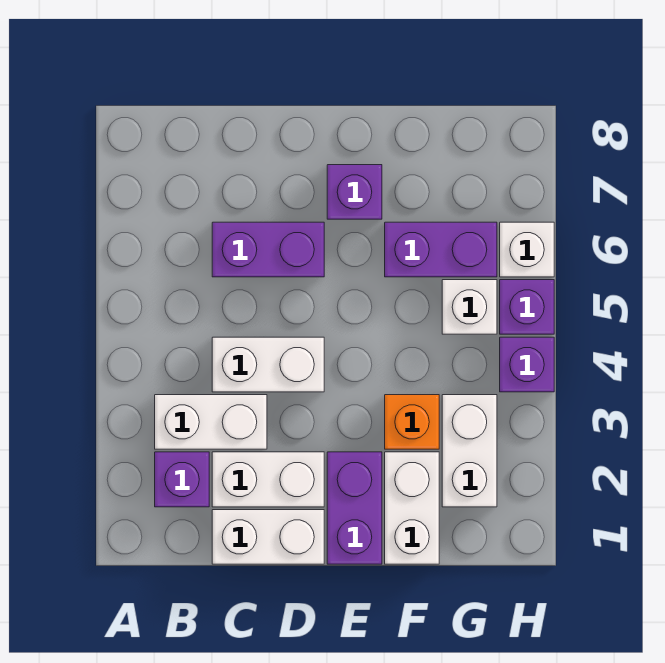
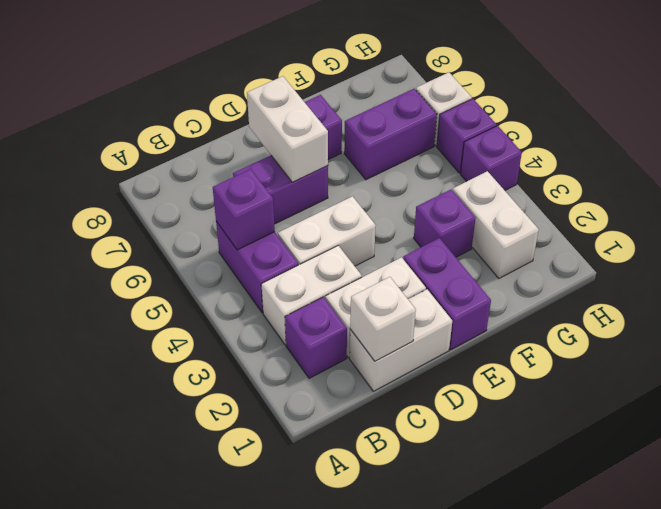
none -> purple 1x2 brick [216,222,298,313]
none -> purple 1x1 brick [213,169,275,250]
white 1x2 brick [385,452,439,564] -> white 1x2 brick moved to [247,76,328,182]
orange 1x1 brick [385,395,439,449] -> purple 1x1 brick [414,189,475,257]
white 1x1 brick [442,280,497,334] -> white 1x1 brick moved to [350,277,416,361]

